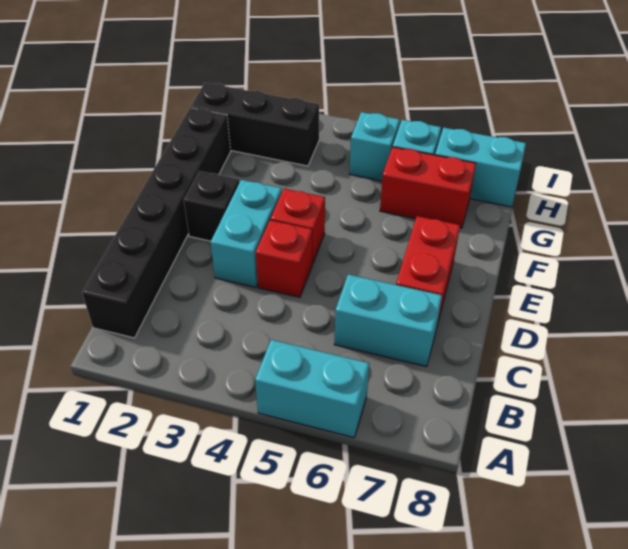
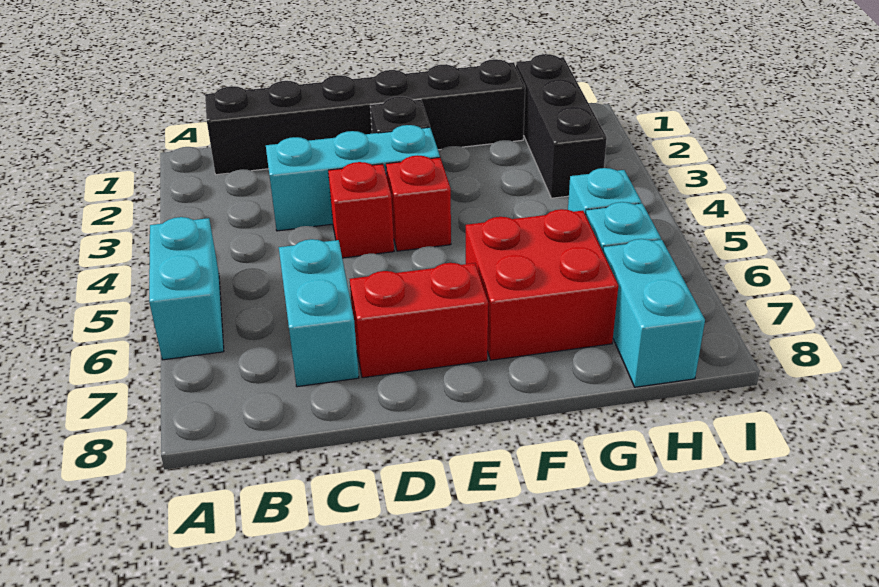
cyan 1x2 brick [211,180,282,287] -> cyan 1x3 brick [266,125,440,231]
red 1x2 brick [380,147,476,228] -> red 2x2 brick [466,209,618,360]

